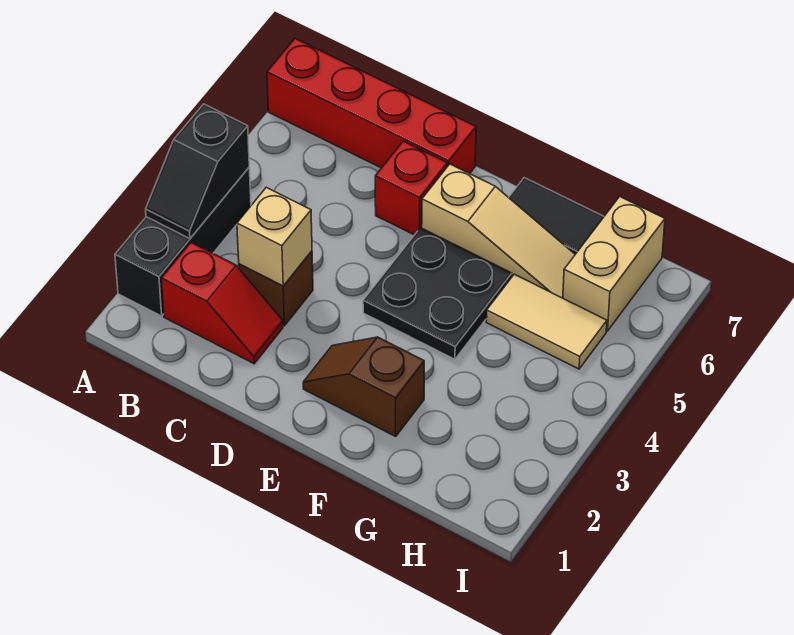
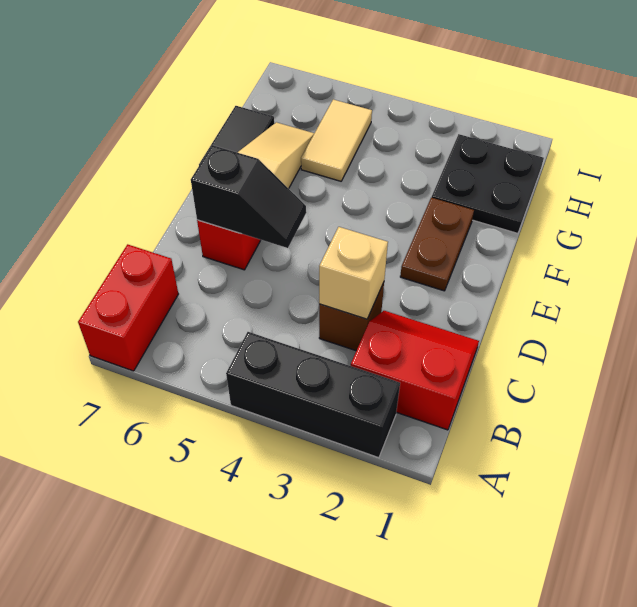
black 1x2 slope [146,104,249,239] -> black 1x2 slope moved to [191,145,306,248]
red 1x4 brick [267,38,476,174] -> red 1x2 brick [78,244,178,371]
red 1x2 slope [161,243,283,364] -> red 2x2 slope [351,311,479,430]
brown 1x2 slope [303,337,424,436] -> brown 1x2 plate [400,197,474,291]
black 2x2 plate [363,228,512,359] -> black 2x2 plate moved to [432,134,544,233]
tan 1x2 brick [563,197,665,331] -> none

